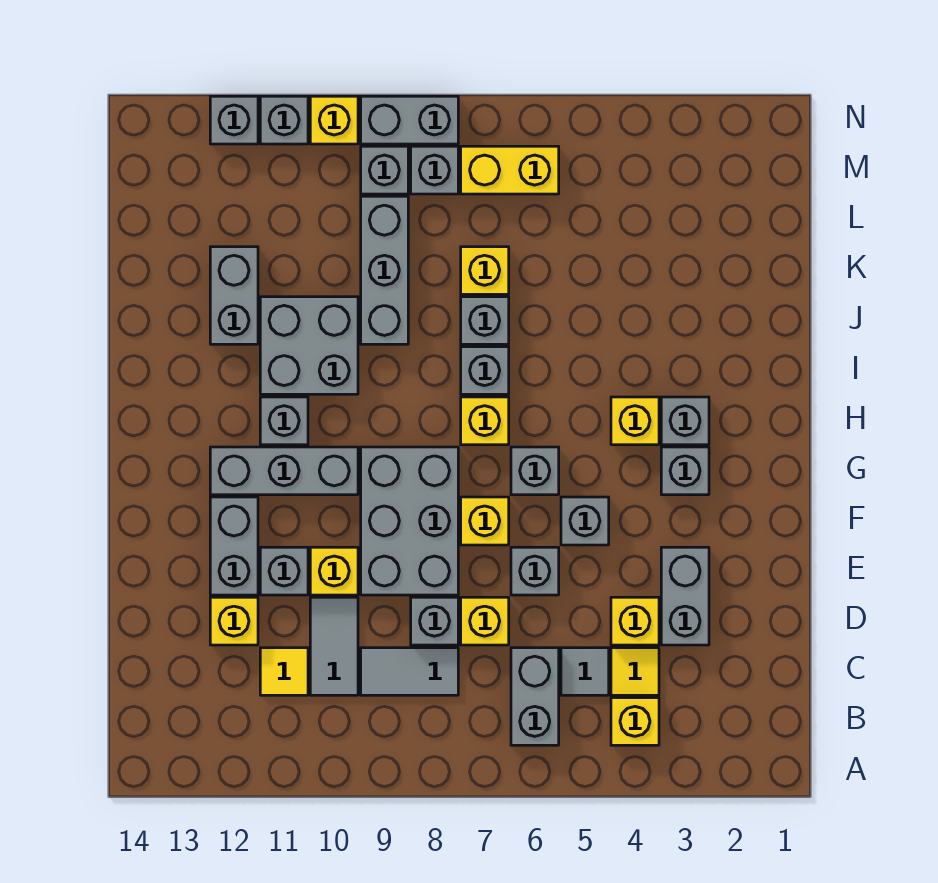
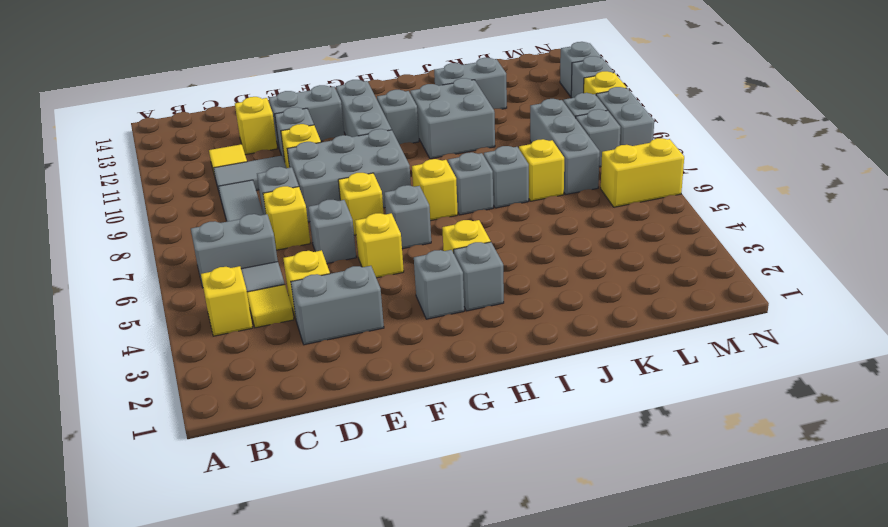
grey 1x1 brick [561,497,609,545] -> yellow 1x1 brick [355,213,404,278]
grey 1x3 brick [361,196,408,344] -> grey 1x3 brick turned to [530,99,600,195]
yellow 1x2 brick [461,146,559,194] -> yellow 1x2 brick turned to [601,138,684,207]

